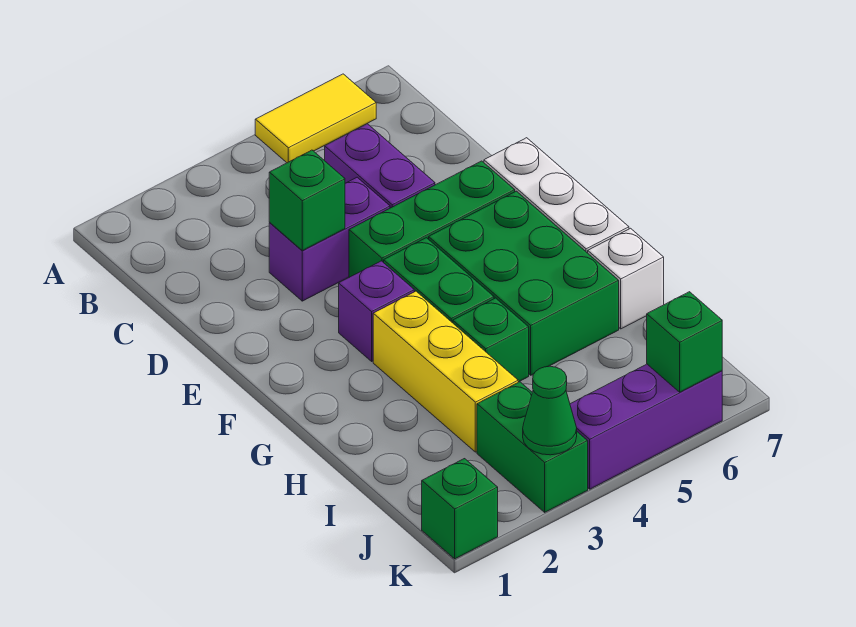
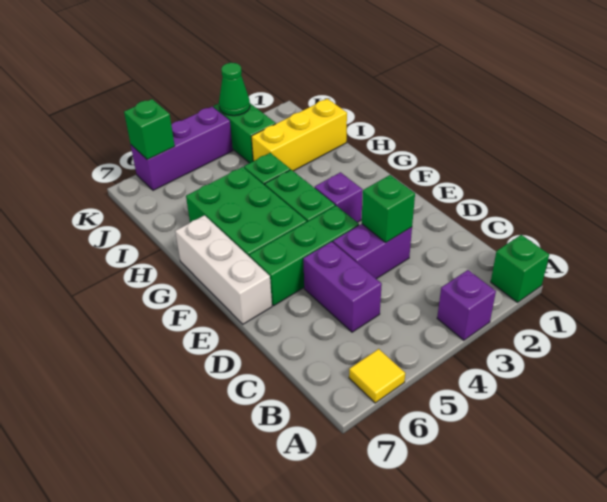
none -> purple 1x1 brick [437,270,496,340]
yellow 1x2 tile [255,74,376,163] -> yellow 1x1 tile [349,349,405,403]
yellow 1x3 brick [373,291,518,452] -> yellow 1x3 brick turned to [251,99,347,171]
white 1x1 brick [588,228,664,329] -> none
green 1x1 brick [422,459,498,559] -> green 1x1 brick moved to [491,235,549,302]

